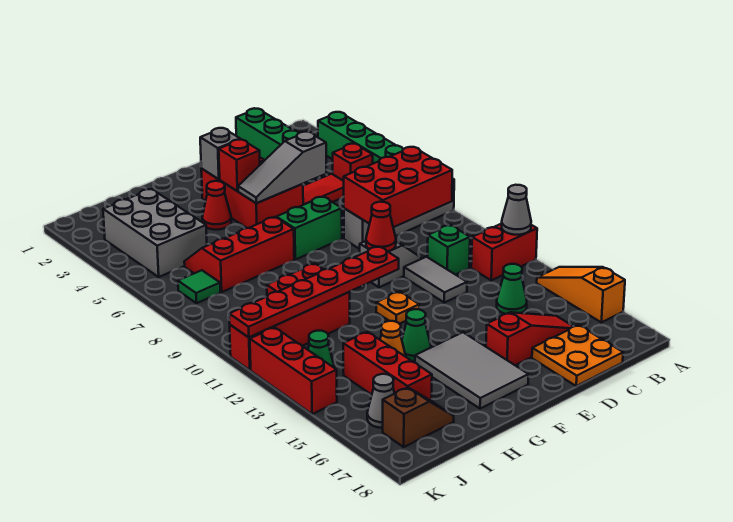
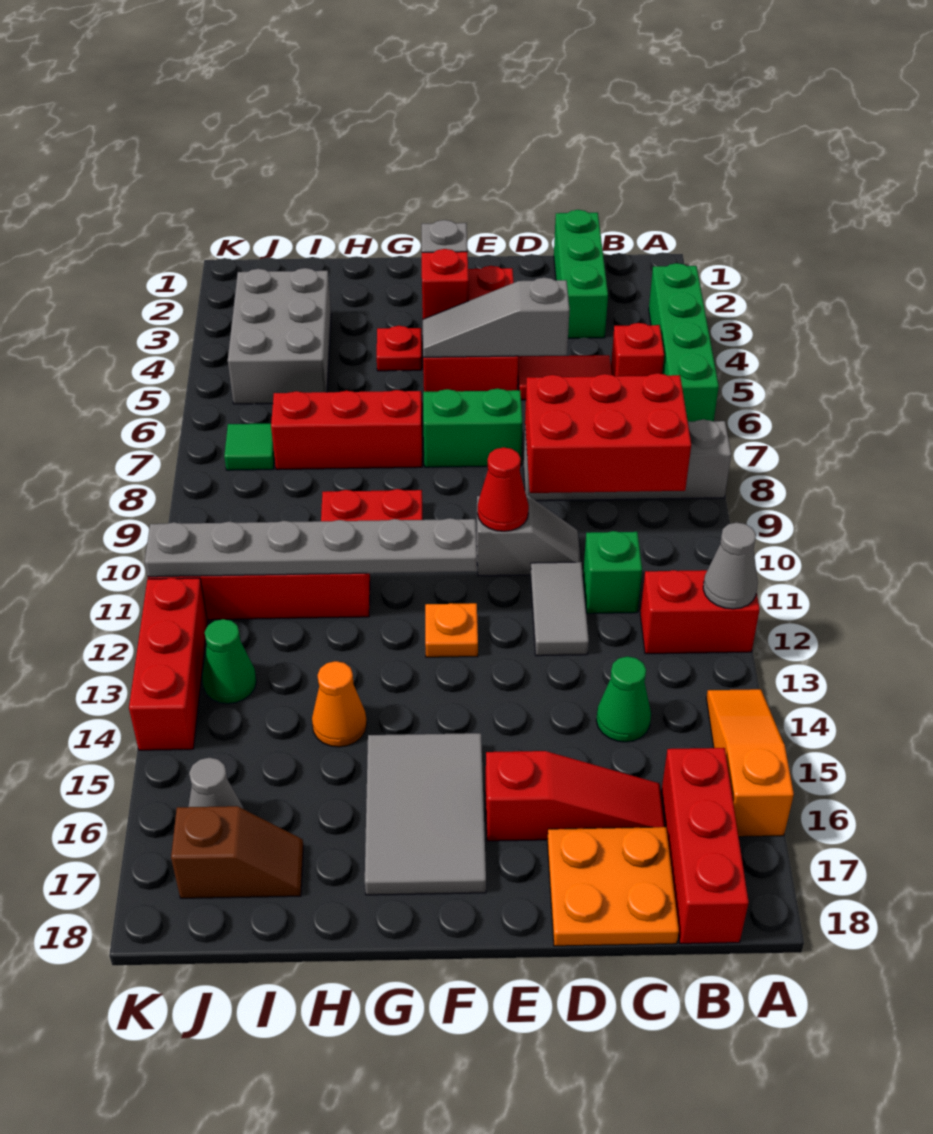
red 1x6 plate [229,247,399,337] -> grey 1x6 plate [145,518,477,577]
red 1x1 cone [202,181,231,230] -> red 1x1 plate [377,326,422,371]
green 1x1 cone [402,309,431,361] -> none
red 1x3 brick [343,332,432,401] -> red 1x3 brick moved to [661,748,749,944]

